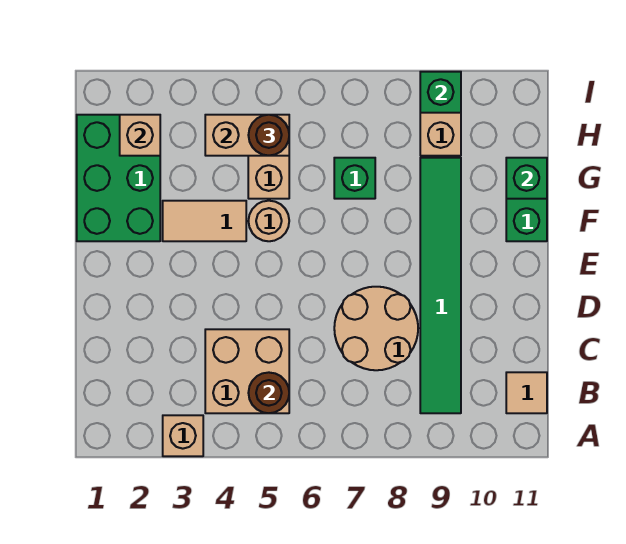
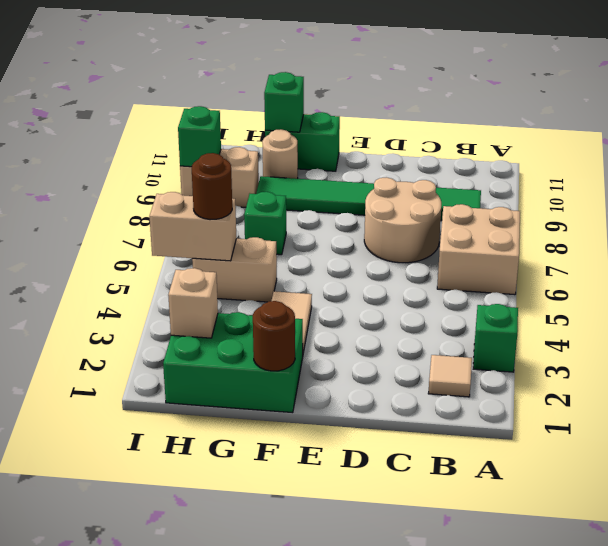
tan 1x1 brick [163,415,203,456] -> green 1x1 brick [473,304,518,372]
tan 2x2 brick [205,329,289,413] -> tan 2x2 brick moved to [437,204,520,295]
brown 1x1 round brick [248,372,289,413] -> brown 1x1 round brick moved to [253,301,295,371]
tan 1x1 tile [506,372,547,413] -> tan 1x1 tile moved to [428,355,472,397]
tan 1x1 round brick [248,201,289,241] -> tan 1x1 round brick moved to [262,129,298,179]
tan 1x2 brick [205,115,289,156] -> tan 1x2 brick turned to [149,192,236,261]

